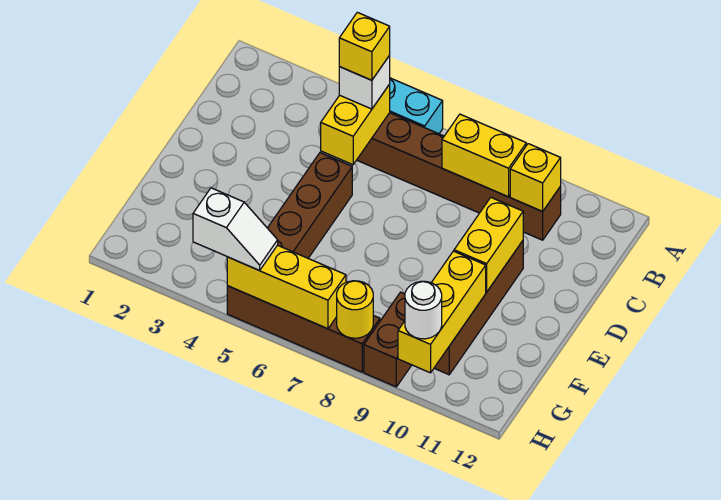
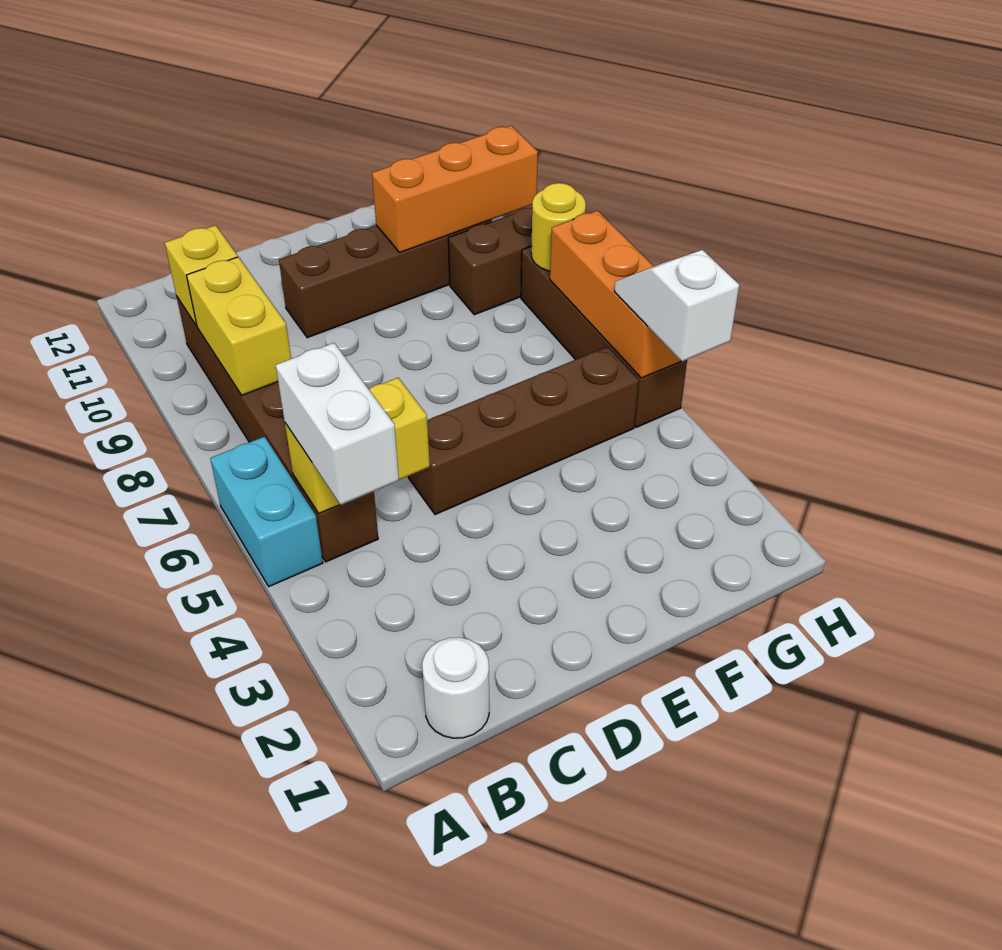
white 1x1 brick [339,56,390,109] -> white 1x2 brick [276,343,399,505]
yellow 1x1 brick [339,12,390,80] -> none
yellow 1x2 brick [454,198,523,292] -> none
yellow 1x3 brick [398,251,486,373] -> orange 1x3 brick [372,126,538,253]
yellow 1x3 brick [227,245,346,329] -> orange 1x3 brick [550,211,681,378]
white 1x1 round brick [405,281,442,339] -> white 1x1 round brick moved to [422,637,489,738]

